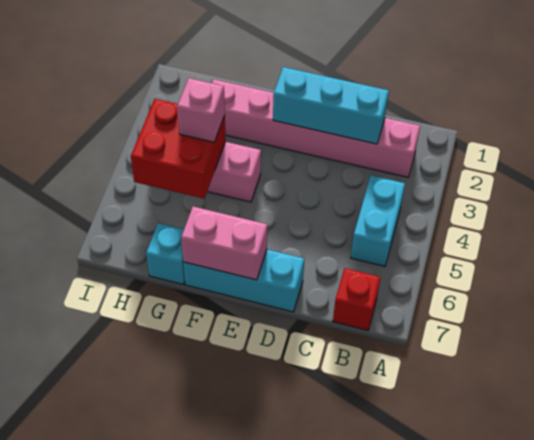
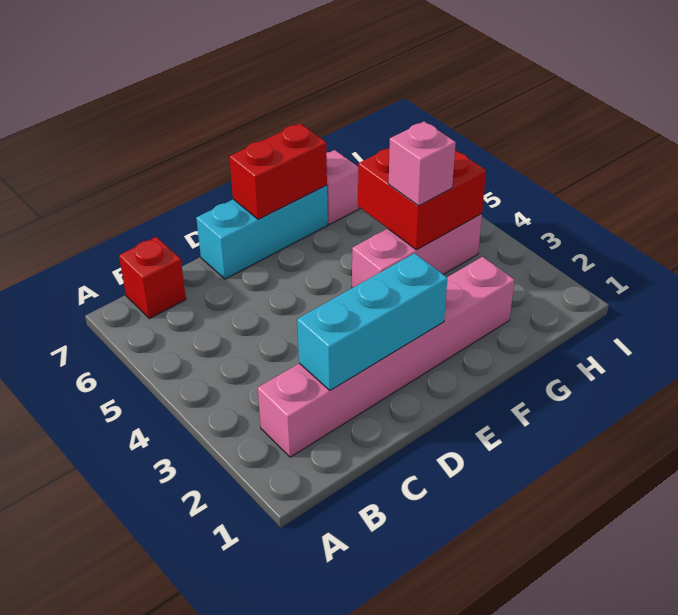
cyan 1x2 brick [351,175,405,266] -> none
pink 1x2 brick [181,207,267,280] -> red 1x2 brick [229,123,327,220]
cyan 1x1 brick [146,223,185,285] -> pink 1x1 brick [326,150,360,224]

